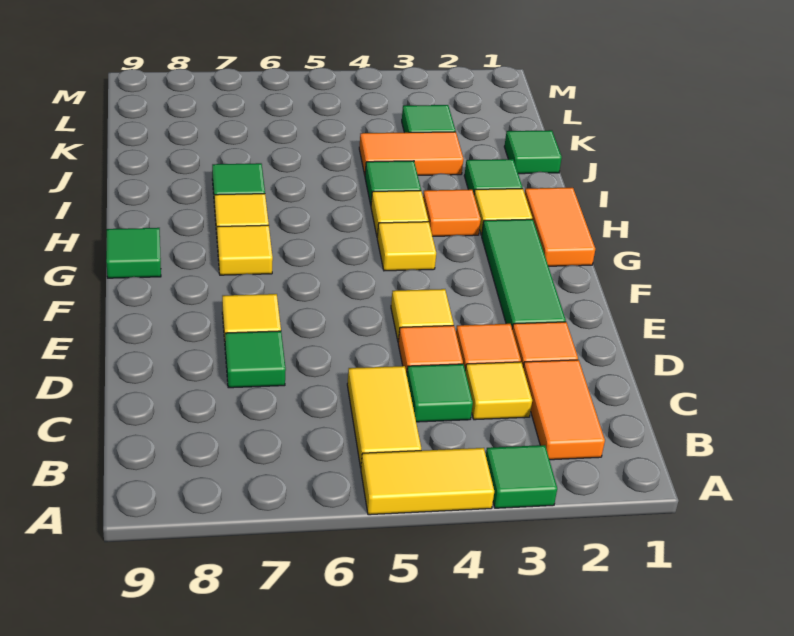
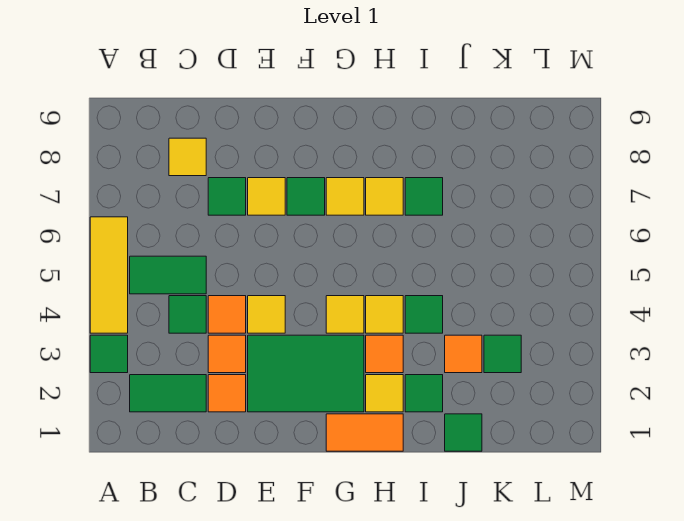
yellow 1x2 tile [361,448,494,515] -> yellow 1x3 tile [90,217,128,333]
orange 1x2 tile [523,360,605,460] -> green 1x2 tile [130,375,206,412]
yellow 1x2 tile [347,366,421,468] -> green 1x2 tile [130,256,206,294]
yellow 1x1 tile [465,362,532,420] -> yellow 1x1 tile moved to [169,138,206,176]
green 1x3 tile [482,219,566,329] -> green 2x3 tile [248,335,364,412]
green 1x1 tile [106,228,161,278] -> green 1x1 tile moved to [287,178,325,215]
orange 1x2 tile [359,132,463,175] -> orange 1x1 tile [445,335,482,373]

